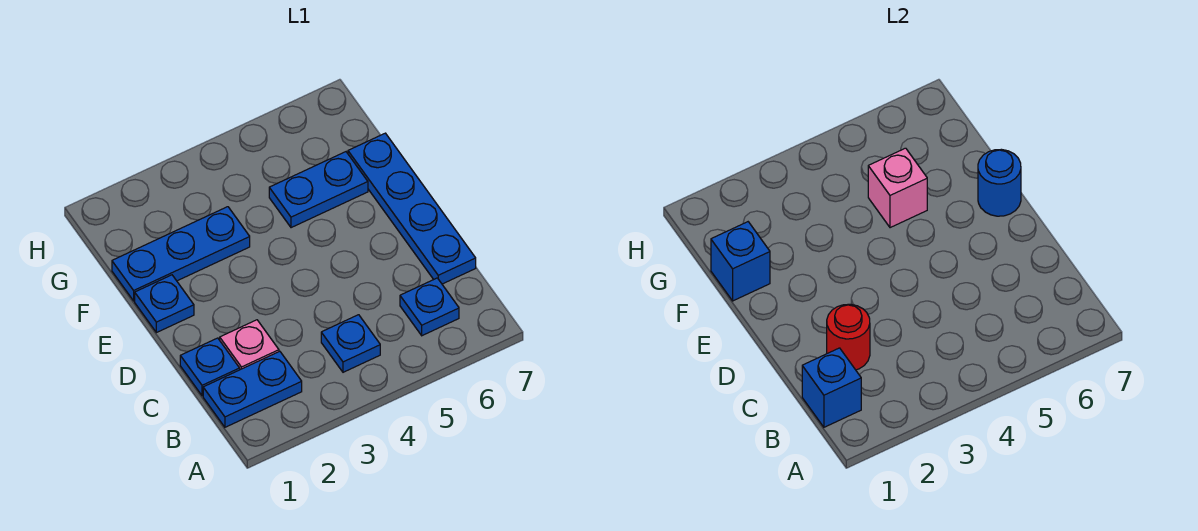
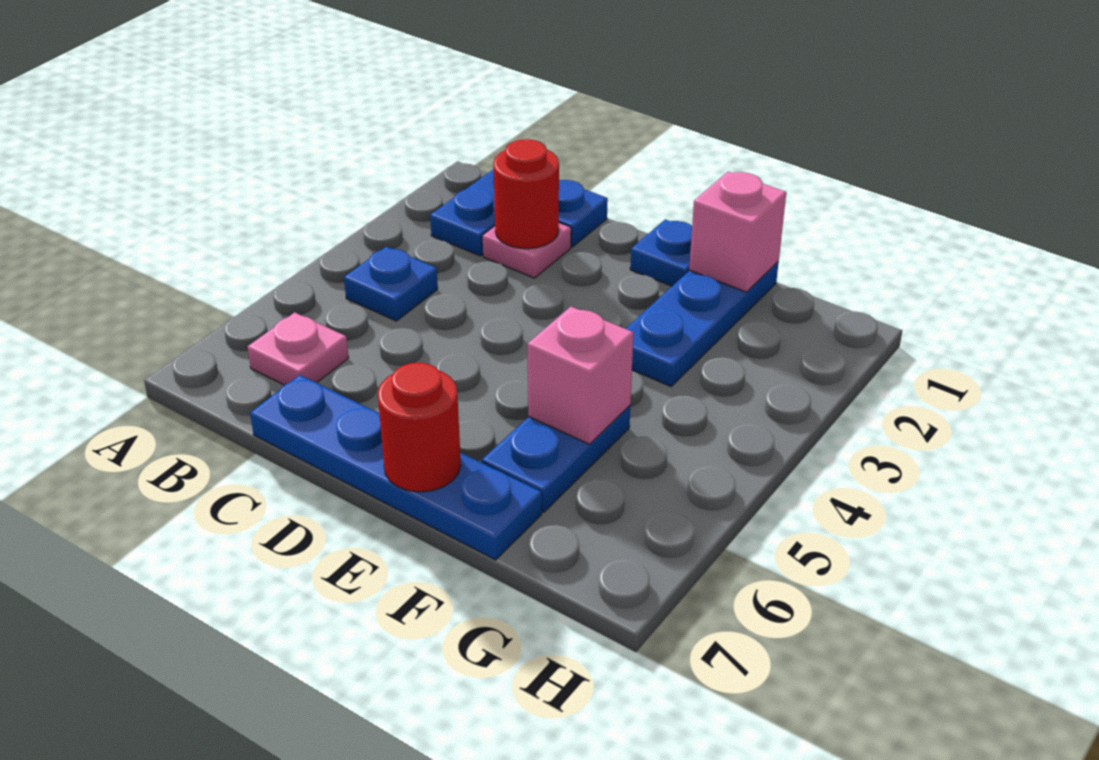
blue 1x1 brick [802,348,861,427] -> none
blue 1x1 plate [400,278,459,336] -> pink 1x1 plate [248,312,349,385]
blue 1x1 round brick [978,149,1021,216] -> red 1x1 round brick [378,363,461,492]
blue 1x1 brick [711,222,770,301] -> pink 1x1 brick [689,172,786,292]

